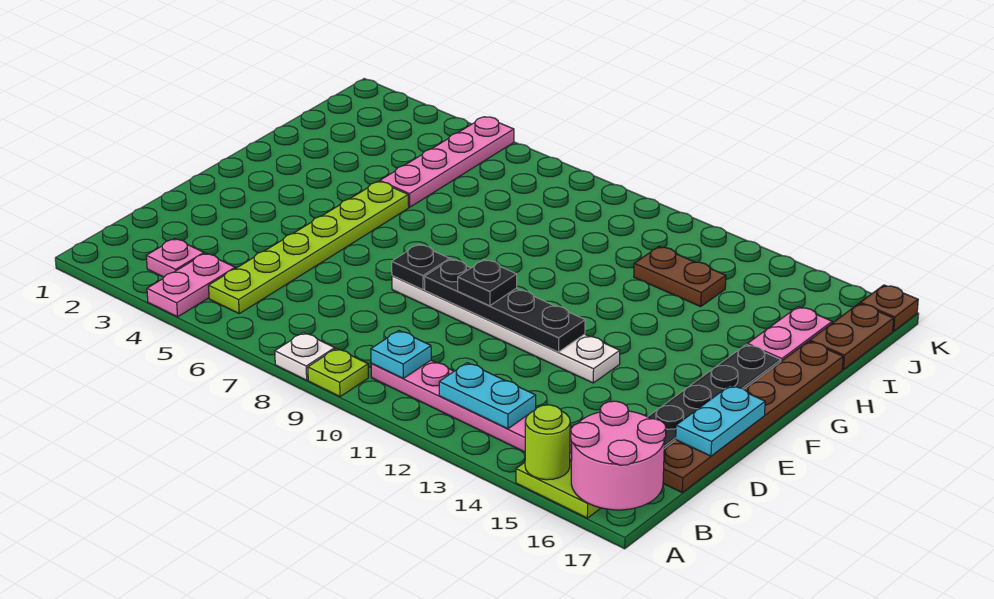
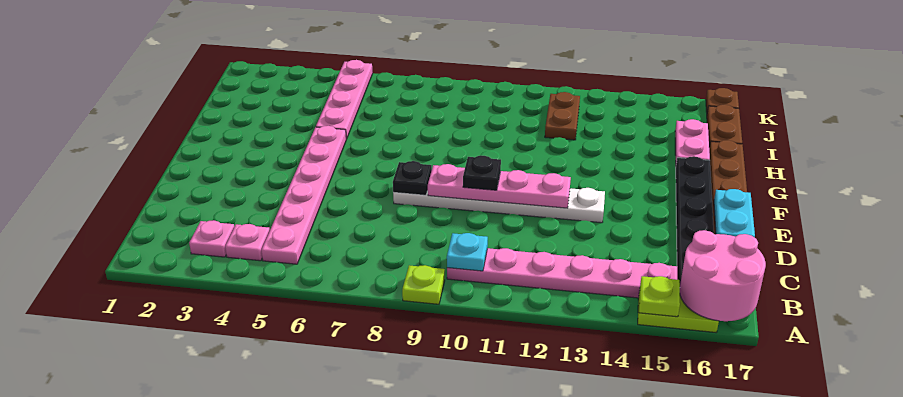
pink 1x2 plate [147,253,235,317] -> pink 1x1 plate [225,224,270,261]
white 1x1 plate [275,333,335,380] -> none
lime 1x1 round brick [525,405,570,480] -> lime 1x1 plate [639,276,680,317]
lime 1x6 plate [208,181,409,313] -> pink 1x6 plate [261,126,346,264]
cyan 1x2 plate [439,363,536,429] -> none
black 1x4 plate [424,259,585,352] -> pink 1x4 plate [428,164,571,208]
brown 1x2 plate [634,247,726,307] -> brown 1x2 plate turned to [545,92,580,140]

